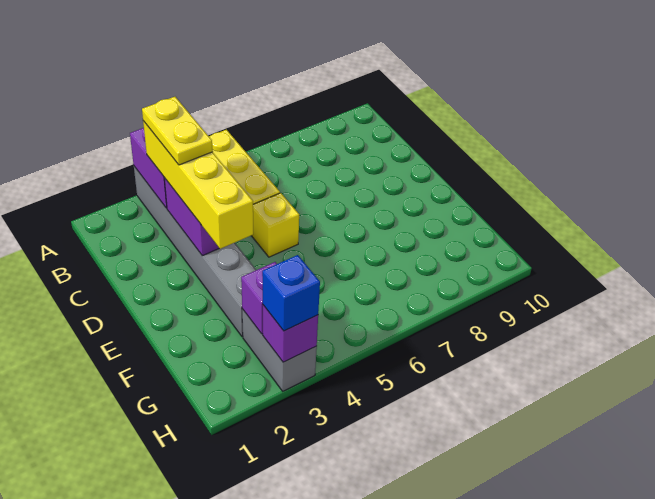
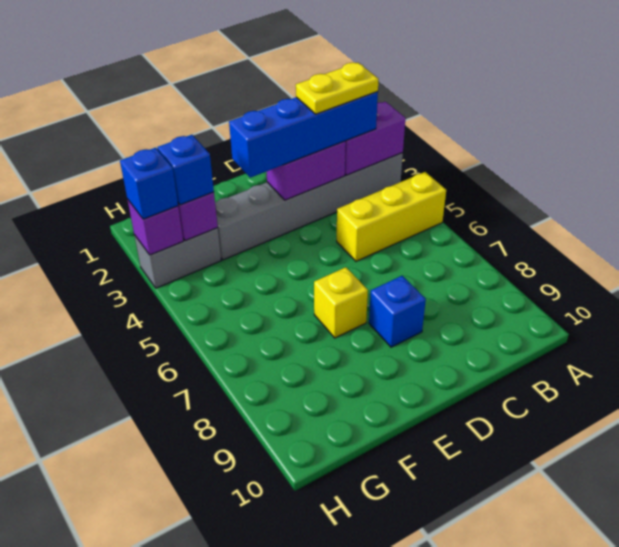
yellow 1x4 brick [143,121,253,249] -> blue 1x4 brick [229,92,378,178]
yellow 1x1 brick [251,193,299,257] -> yellow 1x1 brick moved to [314,267,368,338]
none -> blue 1x1 brick [369,276,426,347]
none -> blue 1x1 brick [158,135,214,205]

